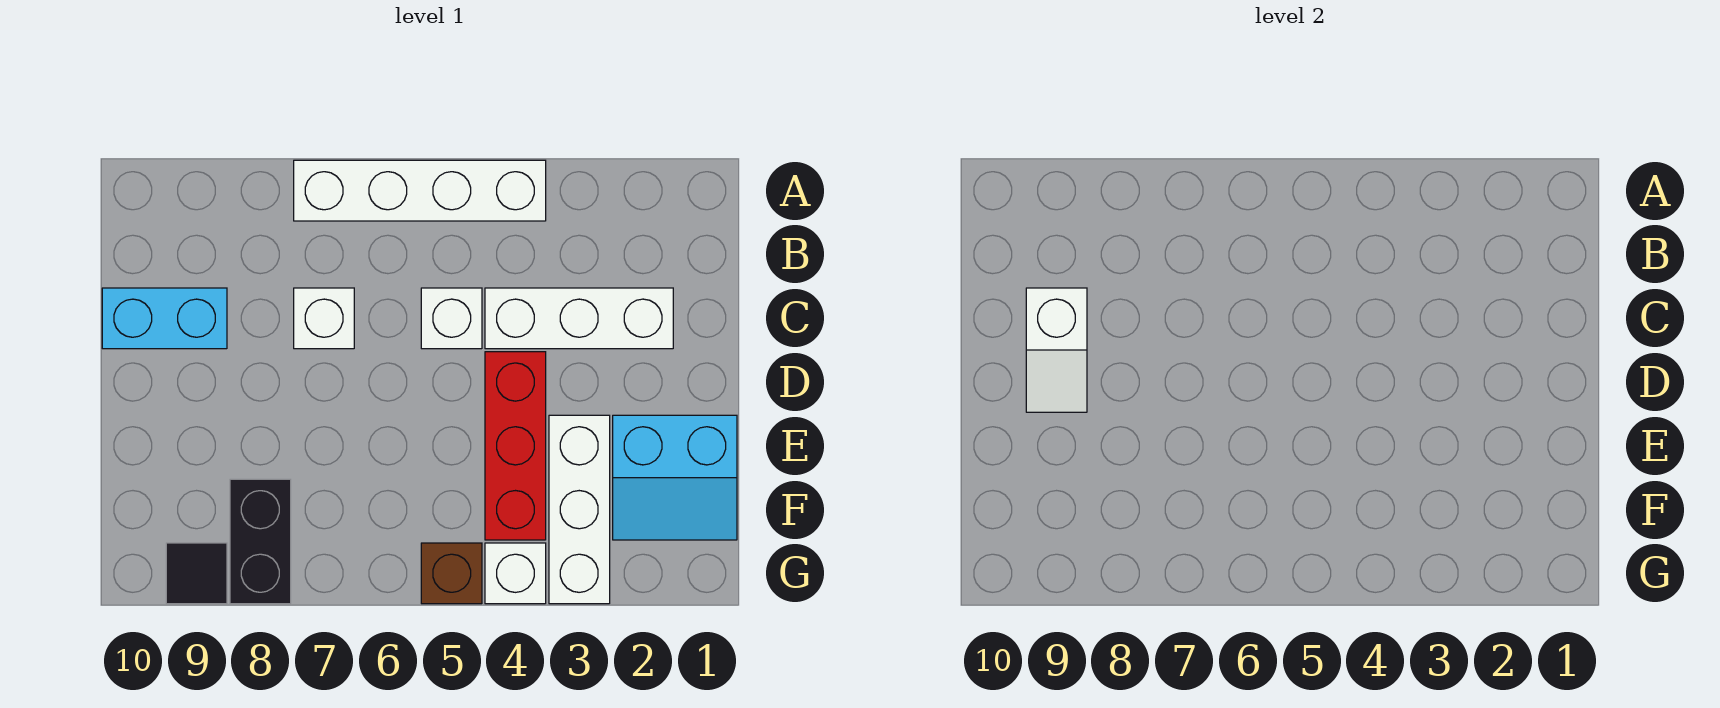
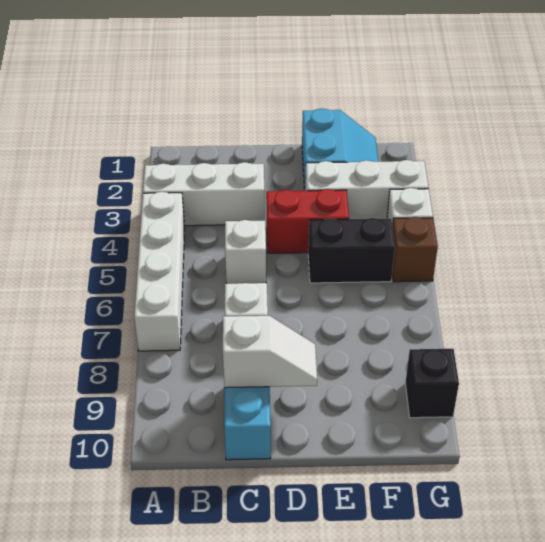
white 1x3 brick [485,288,673,349] -> white 1x3 brick turned to [143,162,265,226]
red 1x3 brick [485,352,546,540] -> red 1x2 brick [266,189,349,253]
black 1x2 brick [230,479,291,604] -> black 1x2 brick moved to [308,218,395,283]
black 1x1 tile [166,543,227,604] -> black 1x1 brick [405,349,459,418]

